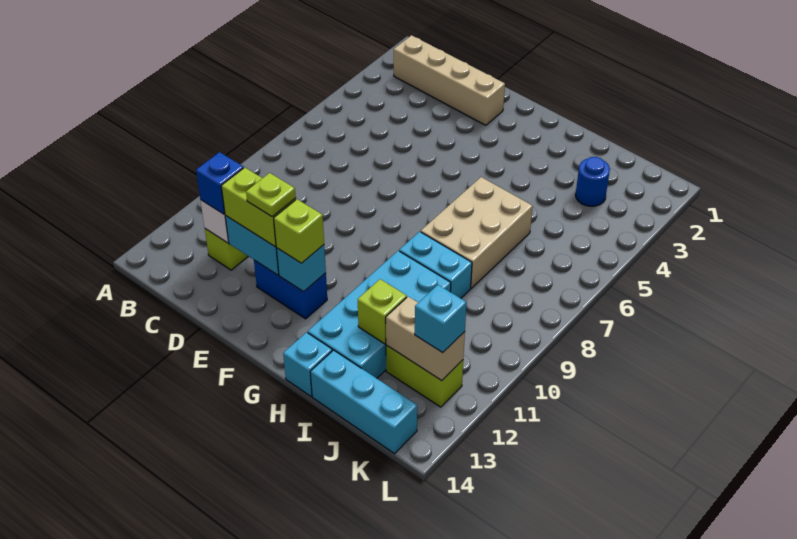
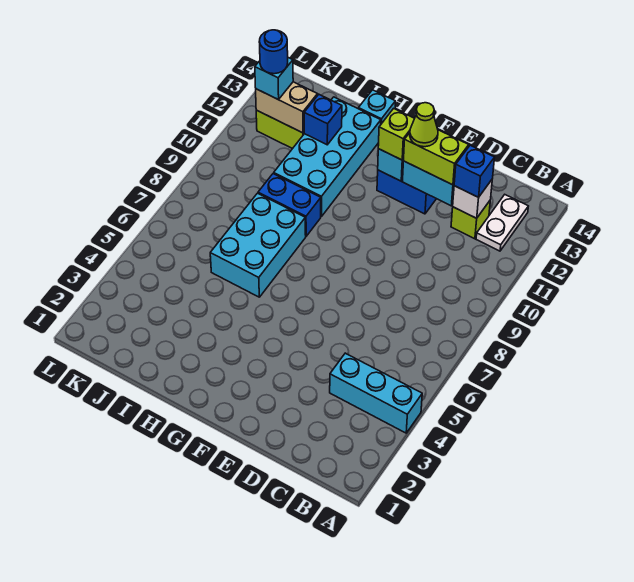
tan 1x4 brick [394,35,505,125] -> none
none -> white 1x2 plate [476,195,528,251]
lime 1x1 plate [246,173,296,217] -> lime 1x1 cone [410,103,438,147]
tan 2x3 brick [421,177,533,288] -> cyan 2x3 brick [210,193,306,297]
cyan 1x2 brick [399,232,472,298] -> blue 1x2 brick [258,174,321,236]
lime 1x1 brick [358,279,407,344] -> blue 1x1 brick [304,95,342,145]
cyan 1x3 brick [310,350,417,454] -> cyan 1x3 brick moved to [330,353,422,433]
blue 1x1 round brick [575,157,610,206] -> blue 1x1 round brick moved to [259,30,288,74]

